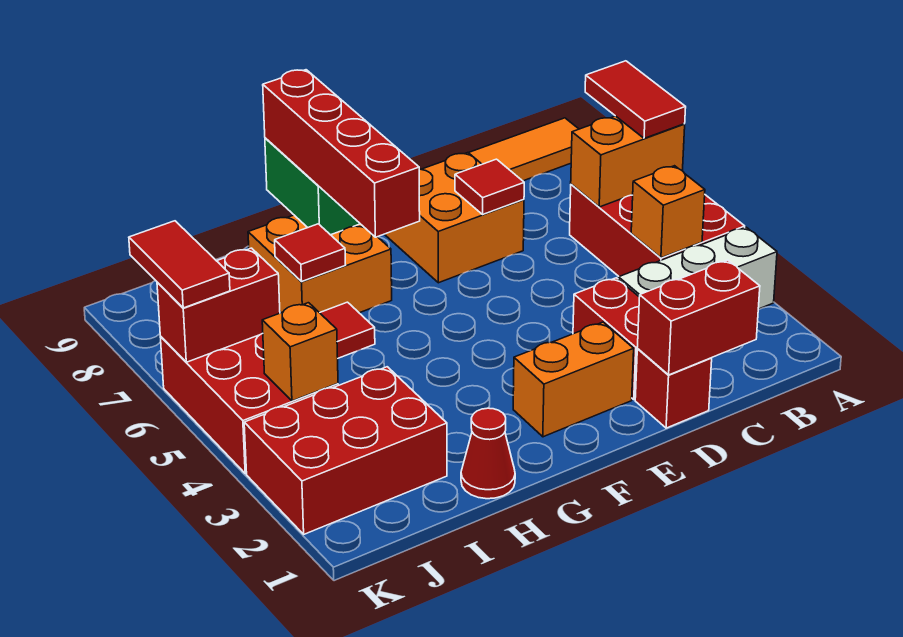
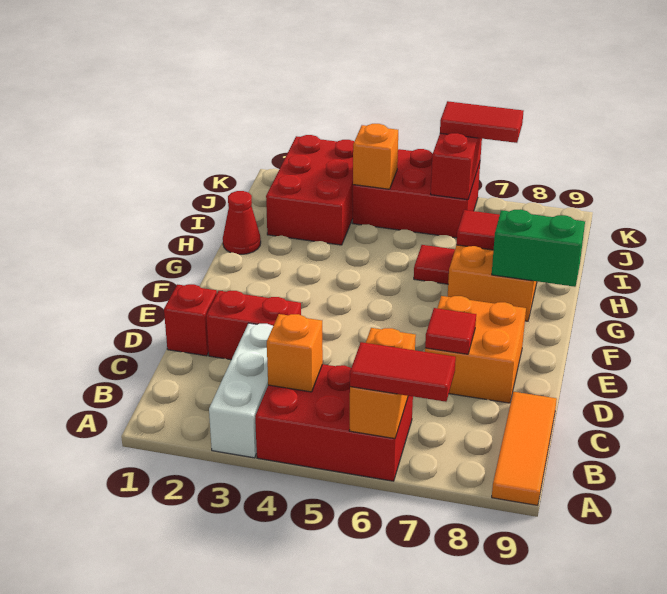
red 1x2 brick [637,260,760,375] -> none
orange 1x2 brick [513,322,634,437] -> none
red 1x4 brick [263,70,420,237] -> none

